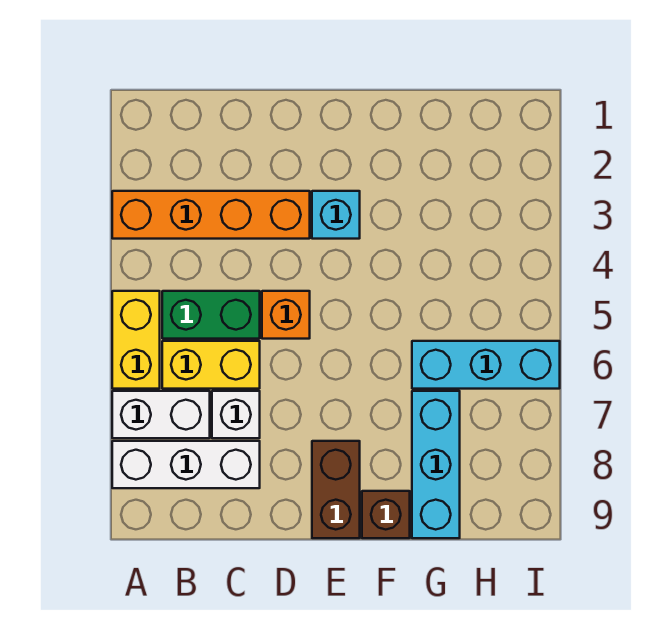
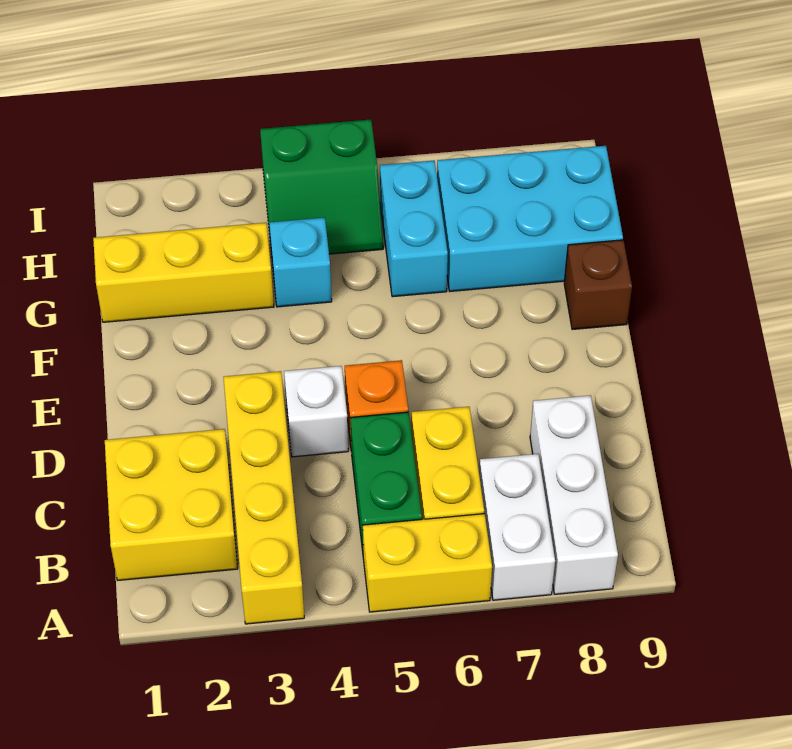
orange 1x4 brick [112,191,310,239] -> yellow 1x4 brick [224,371,304,624]
none -> yellow 2x2 brick [105,429,238,580]
white 1x1 brick [212,391,260,438] -> white 1x1 brick moved to [284,366,348,457]
cyan 1x1 brick [312,191,360,239] -> cyan 1x1 brick moved to [269,218,332,307]
brown 1x2 brick [312,441,360,538] -> none
none -> yellow 1x3 brick [93,223,274,322]
cyan 1x3 brick [412,341,560,389] -> cyan 1x2 brick [380,160,448,297]
cyan 1x3 brick [412,391,460,538] -> cyan 2x3 brick [437,146,623,291]
none -> green 2x2 slope [260,119,383,254]

